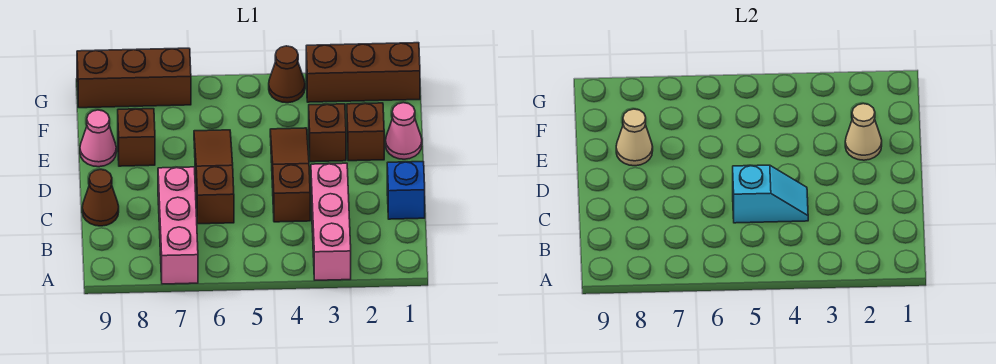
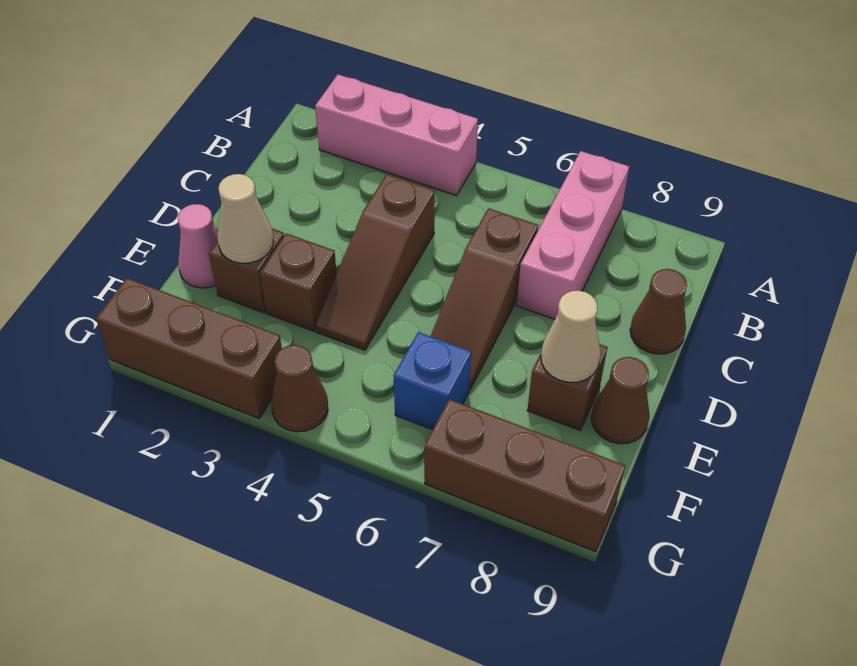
pink 1x3 brick [311,163,351,280] -> pink 1x3 brick turned to [315,75,478,196]
blue 1x1 brick [387,162,425,219] -> blue 1x1 brick moved to [394,332,471,430]
cyan 1x2 slope [733,165,808,223] -> none
pink 1x1 cone [80,110,116,167] -> brown 1x1 cone [591,357,650,444]

